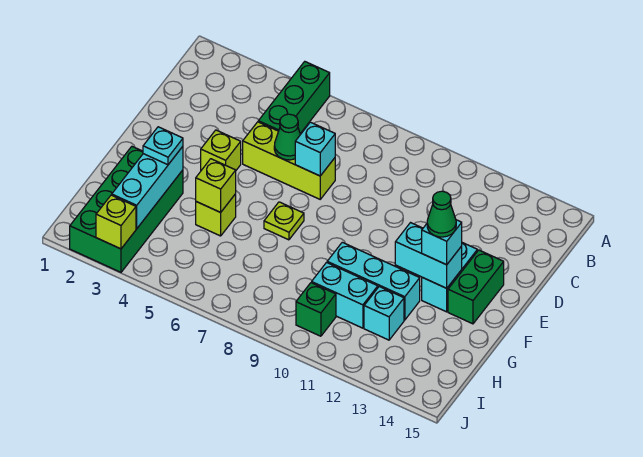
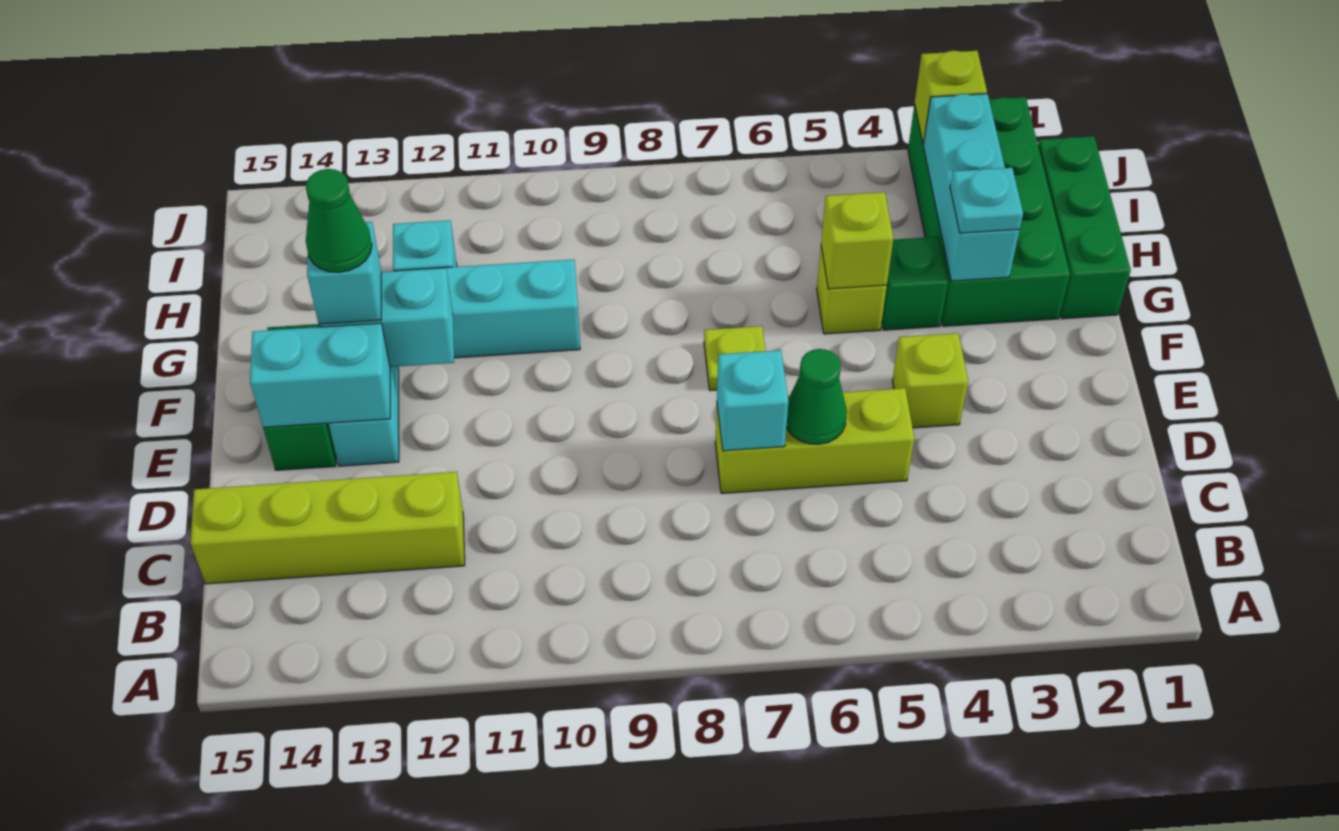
green 1x3 brick [258,62,330,134] -> green 1x3 brick moved to [1038,136,1131,319]
none -> lime 1x4 brick [191,472,465,584]
cyan 1x2 brick [312,263,378,328] -> cyan 1x2 brick moved to [250,323,390,427]
green 1x1 brick [296,283,336,336] -> green 1x1 brick moved to [882,237,948,330]

